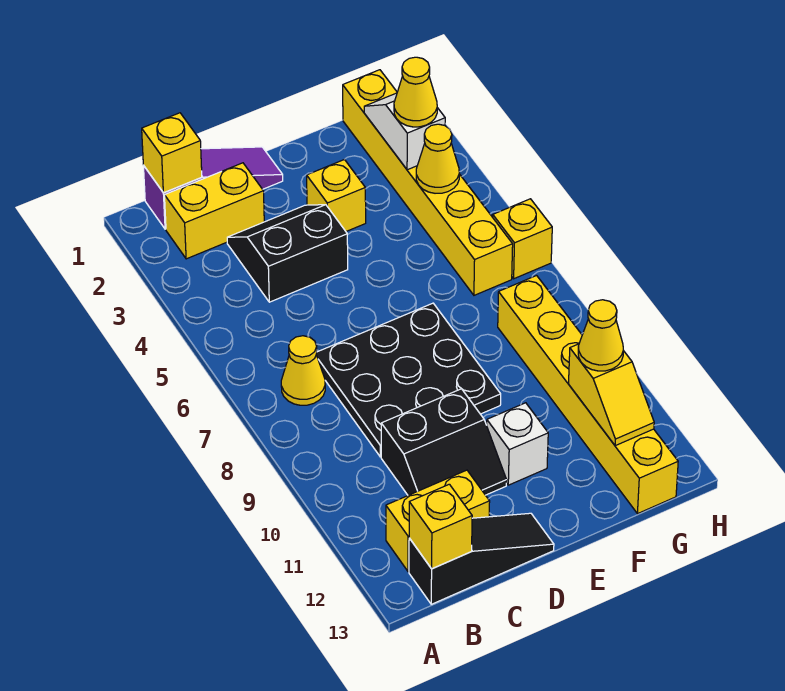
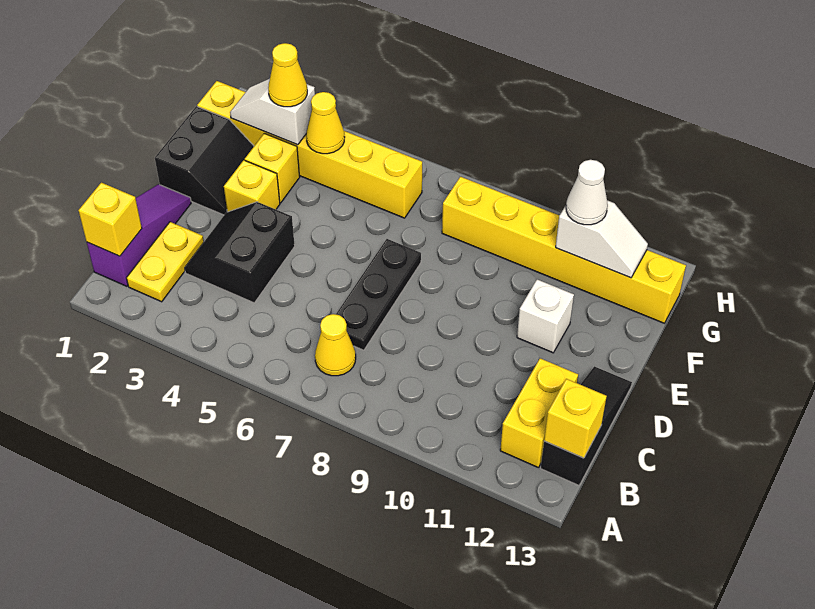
yellow 1x2 brick [165,163,264,259] -> yellow 1x2 plate [127,222,204,302]
black 3x3 plate [316,303,501,457] -> black 1x3 plate [336,239,421,350]
black 2x2 slope [381,389,507,495] -> black 2x2 slope moved to [155,106,254,215]
yellow 1x2 slope [569,344,654,446] -> white 1x2 slope [556,200,648,278]
yellow 1x1 cone [578,300,623,371] -> white 1x1 cone [566,160,608,225]
yellow 1x1 brick [493,199,552,279] -> yellow 1x1 brick moved to [245,133,300,203]

